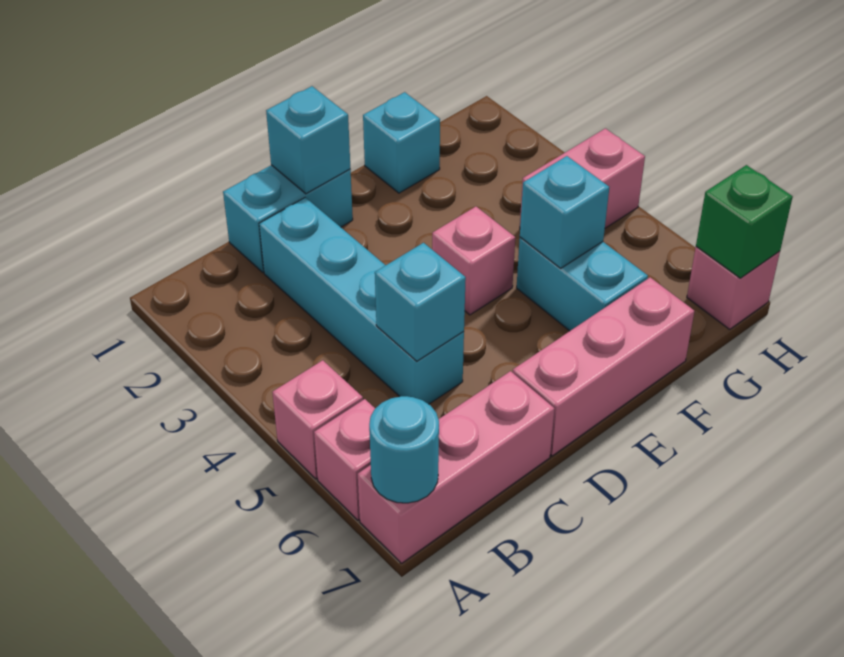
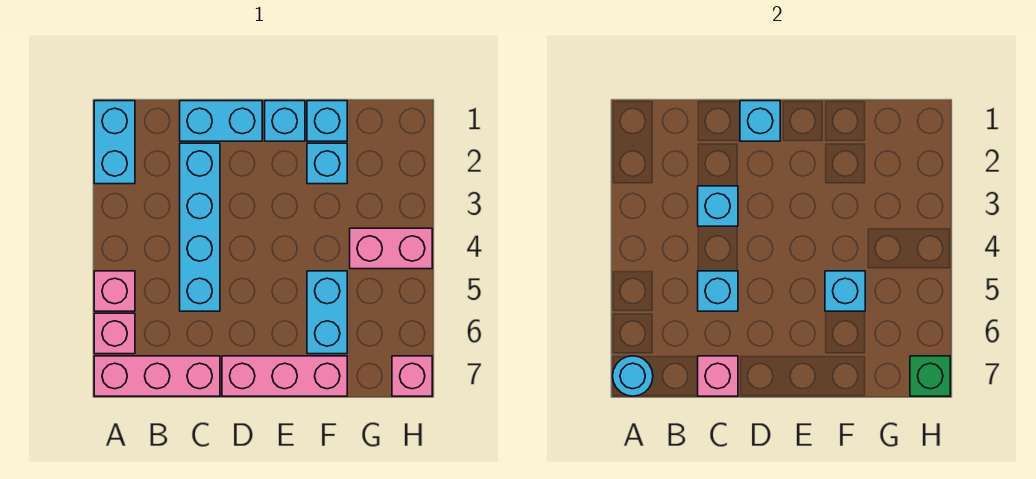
none -> cyan 1x2 brick [94,101,135,184]
none -> cyan 1x1 brick [698,186,738,226]
none -> cyan 1x1 brick [265,101,305,141]
pink 1x1 brick [432,207,515,315] -> pink 1x1 brick moved to [698,356,738,396]
none -> cyan 1x1 brick [307,143,347,184]

